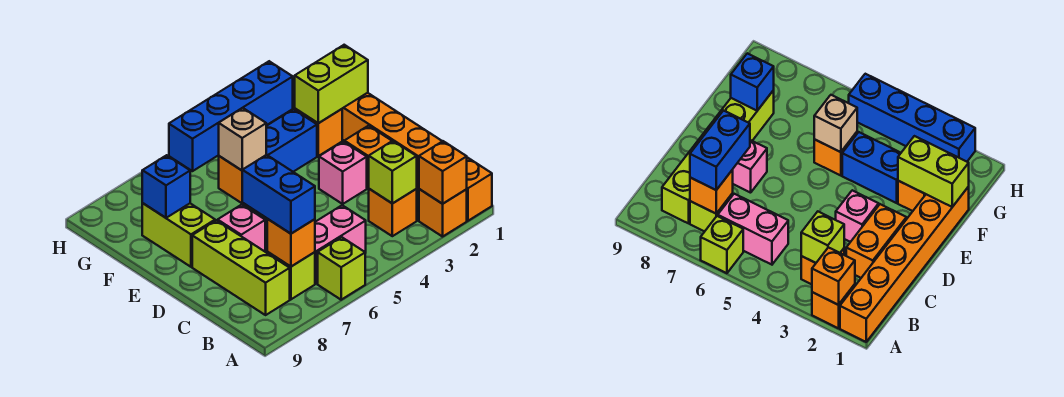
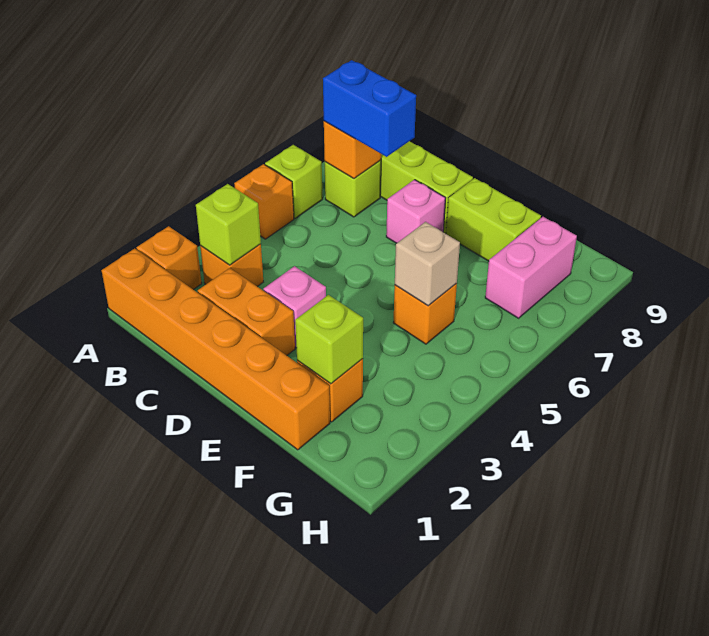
orange 1x1 brick [419,141,467,204] -> orange 1x1 brick moved to [234,164,294,239]
pink 1x2 brick [315,205,366,284] -> pink 1x2 brick moved to [485,217,577,318]
lime 1x2 brick [295,45,368,123] -> lime 1x1 brick [295,295,363,384]
blue 1x2 brick [266,109,317,172] -> none
blue 1x1 brick [142,155,190,218] -> none
blue 1x4 brick [169,61,293,171] -> none

